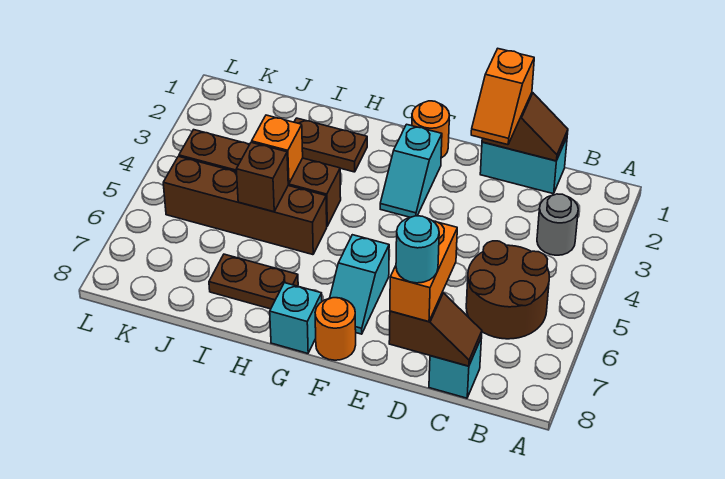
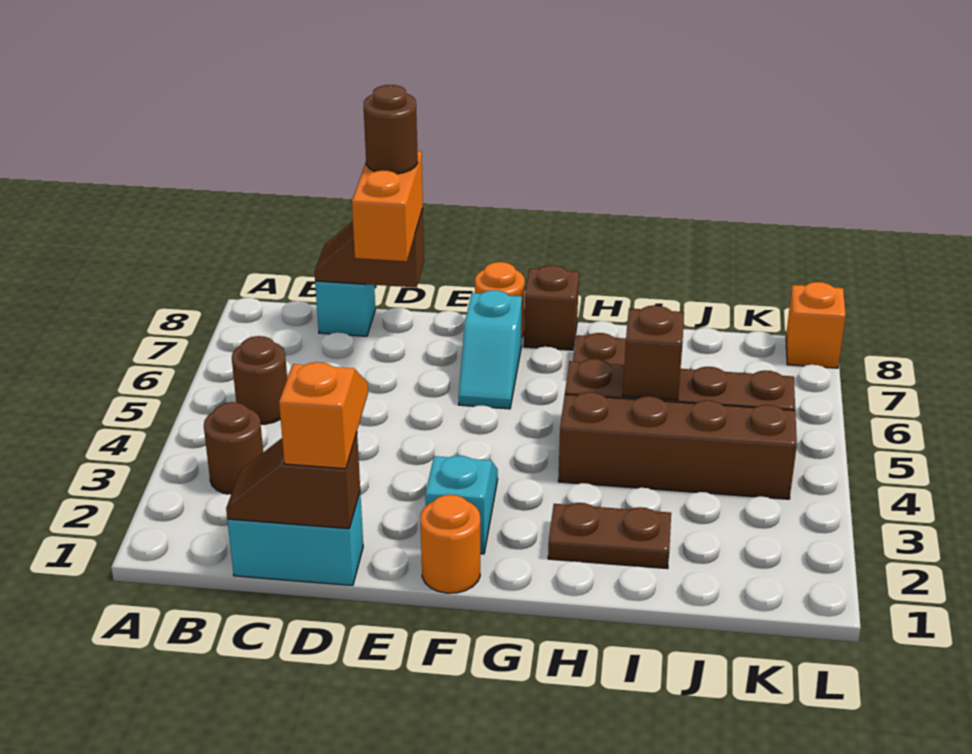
grey 1x1 round brick [537,194,578,255] -> brown 1x1 round brick [204,402,263,495]
brown 2x2 round brick [466,241,549,339] -> brown 1x1 round brick [232,336,287,424]
cyan 1x1 round brick [396,216,439,283] -> brown 1x1 round brick [364,85,418,174]
cyan 1x2 slope [330,235,389,334] -> cyan 1x2 slope turned to [458,290,522,409]
cyan 1x1 brick [270,283,322,353] -> brown 1x1 brick [524,265,579,350]
orange 1x1 brick [252,115,303,184] -> orange 1x1 brick moved to [786,282,846,368]

